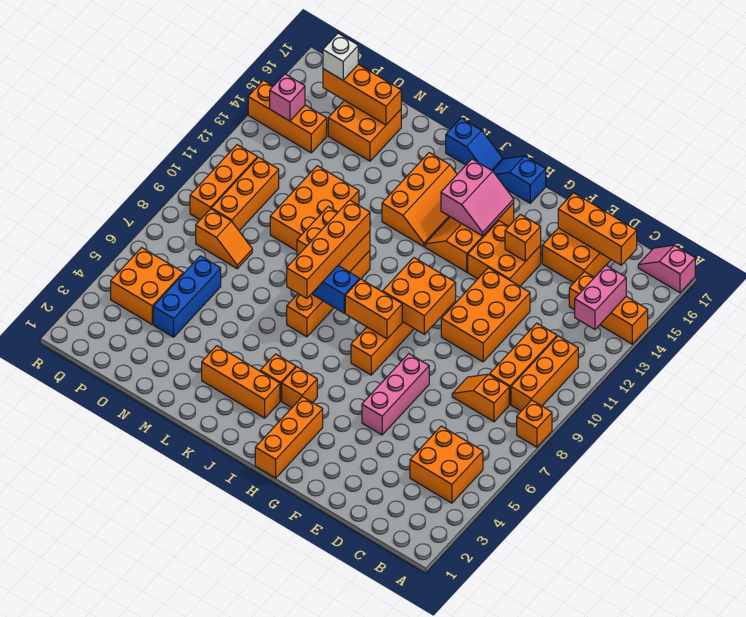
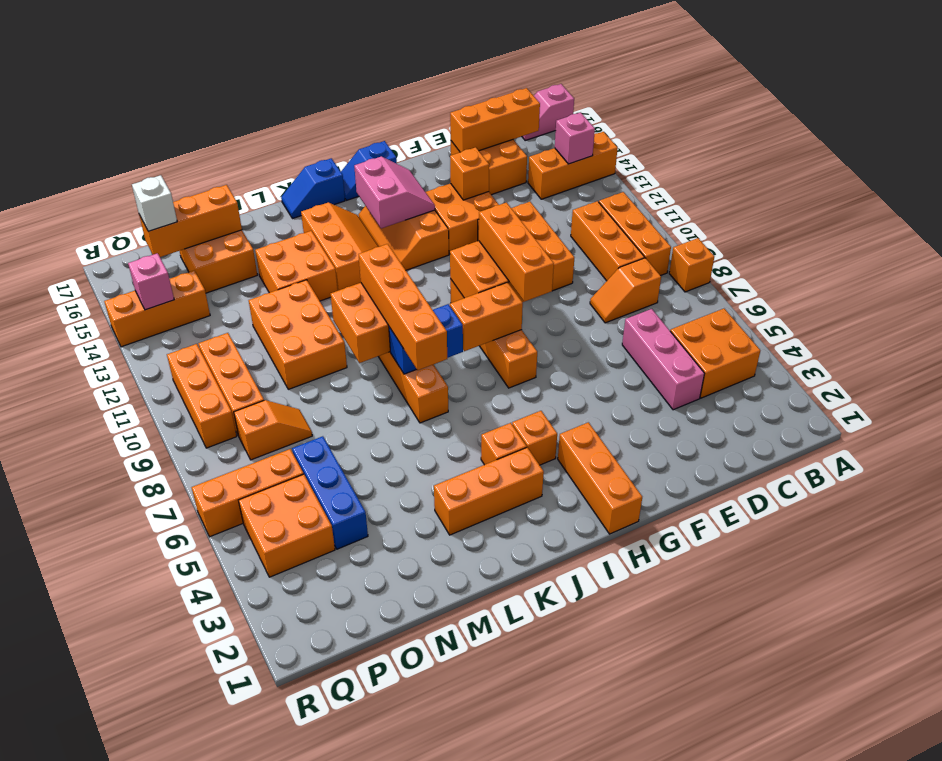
pink 1x2 brick [575,266,626,329] -> pink 1x1 brick [555,112,595,164]
pink 1x3 brick [362,354,429,435] -> pink 1x3 brick moved to [622,309,705,410]
none -> orange 1x3 brick [479,203,554,302]
blue 1x2 slope [446,118,503,171] -> blue 1x2 slope turned to [281,158,345,219]
none -> orange 2x2 brick [255,231,338,301]
none -> orange 1x3 brick [192,449,304,537]

